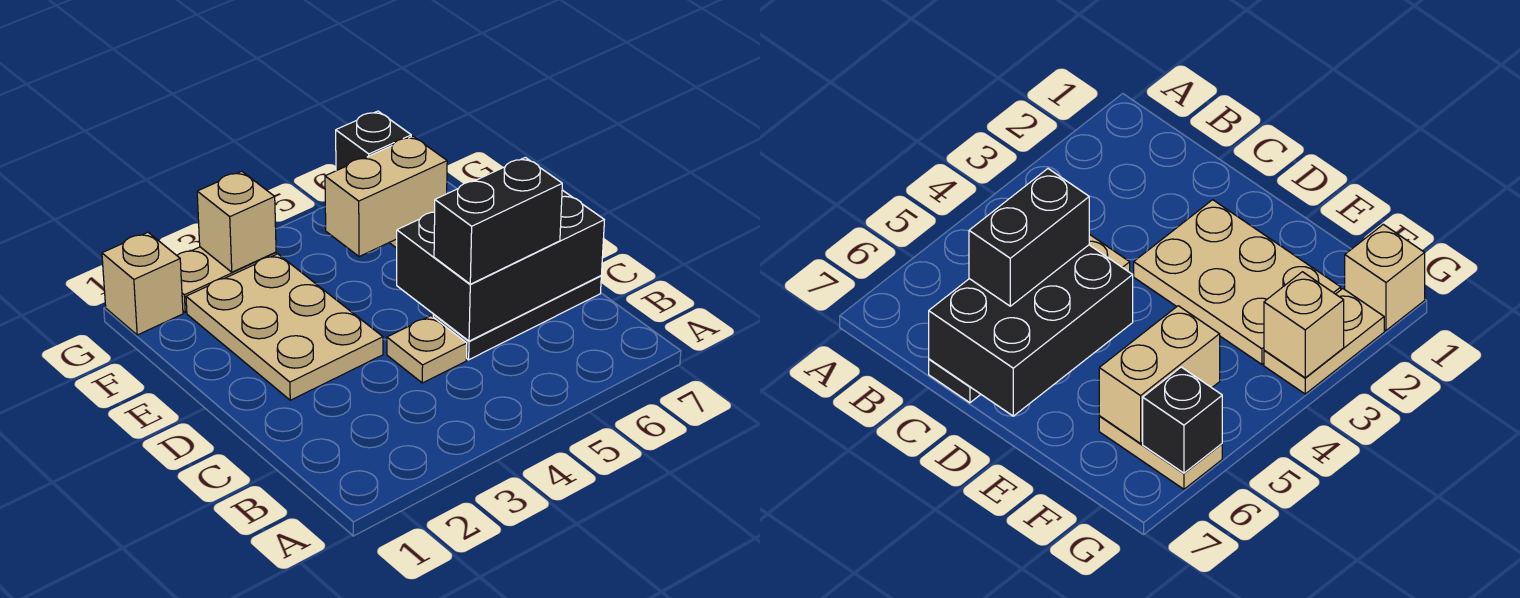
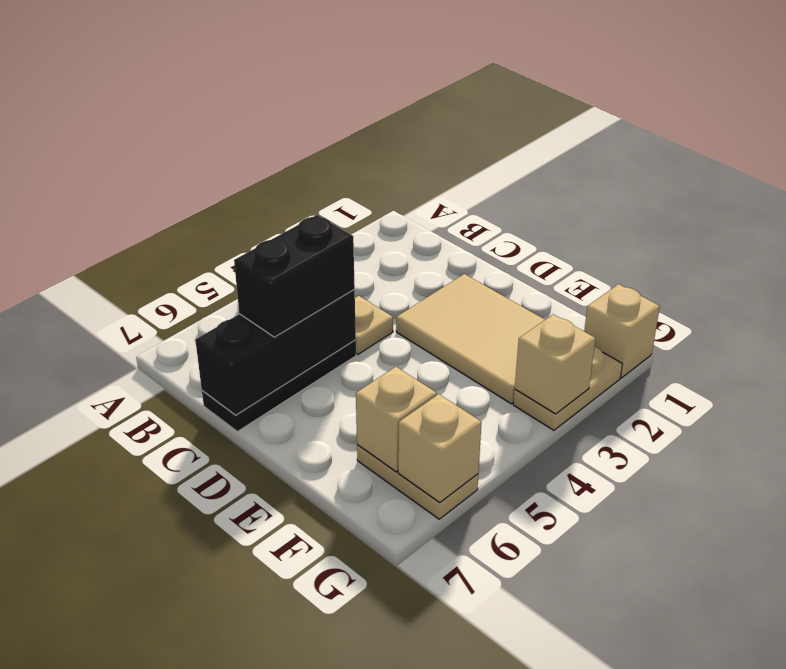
black 2x3 brick [397,190,604,341] -> black 1x3 brick [195,290,356,415]
tan 2x3 plate [186,254,383,400] -> tan 2x3 tile [396,274,545,404]
tan 1x2 brick [325,136,447,257] -> tan 1x1 brick [356,367,437,472]
black 1x1 brick [336,111,411,171] -> tan 1x1 brick [398,394,482,503]

